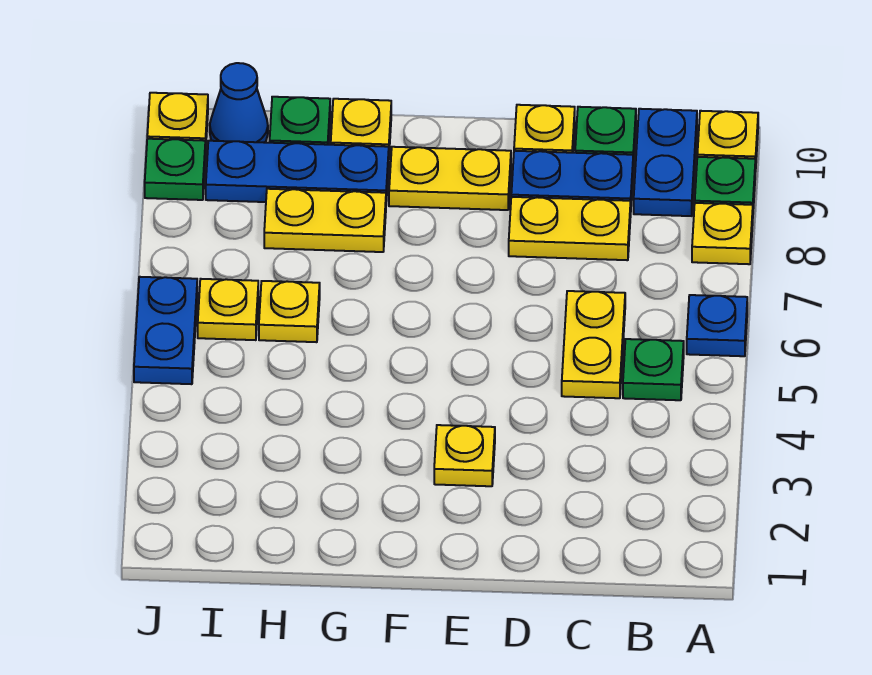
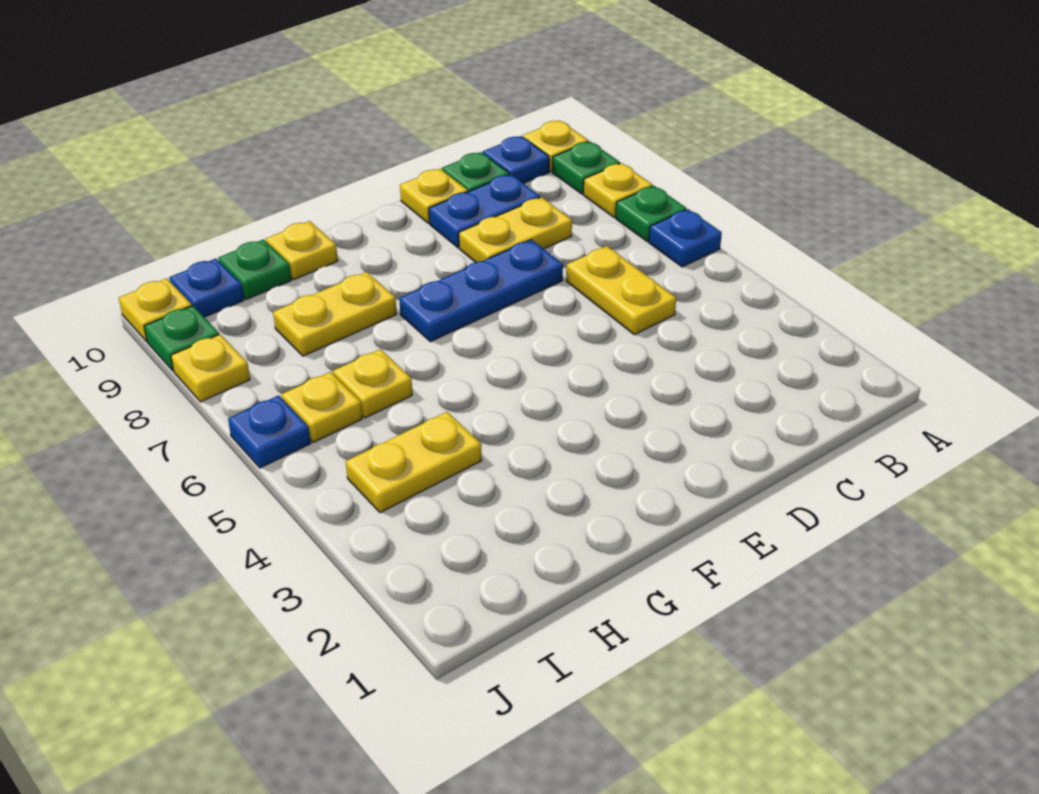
green 1x1 plate [623,339,684,400] -> green 1x1 plate moved to [616,186,686,242]
blue 1x2 plate [634,109,697,216] -> blue 1x1 plate [483,136,549,184]
yellow 1x1 plate [434,425,495,486] -> yellow 1x1 plate moved to [171,334,250,402]
yellow 1x2 plate [389,147,511,210] -> yellow 1x2 plate moved to [346,412,482,513]
blue 1x3 plate [206,141,389,202] -> blue 1x3 plate moved to [399,240,563,342]
blue 1x1 cone [210,63,268,143] -> blue 1x1 plate [169,259,244,317]
blue 1x2 plate [134,277,197,384] -> blue 1x1 plate [228,395,311,468]

